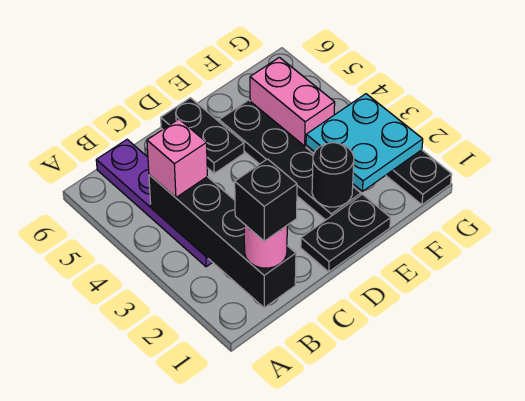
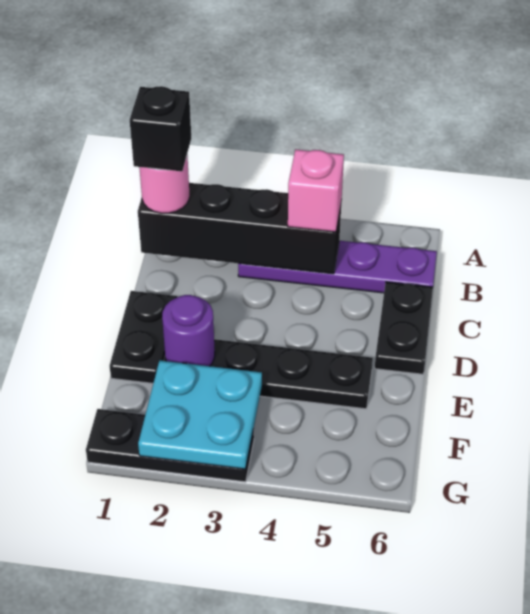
black 1x2 plate [161,98,244,173] -> black 1x2 plate turned to [375,282,433,374]
black 1x1 round brick [312,143,354,207] -> purple 1x1 round brick [162,295,215,366]
pink 1x2 brick [250,57,335,151] -> none

